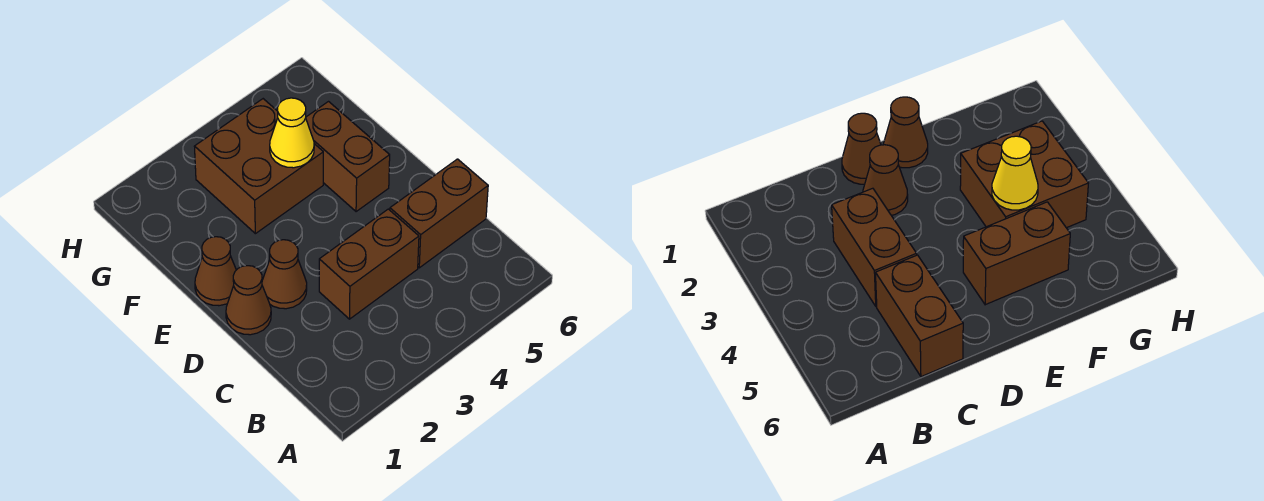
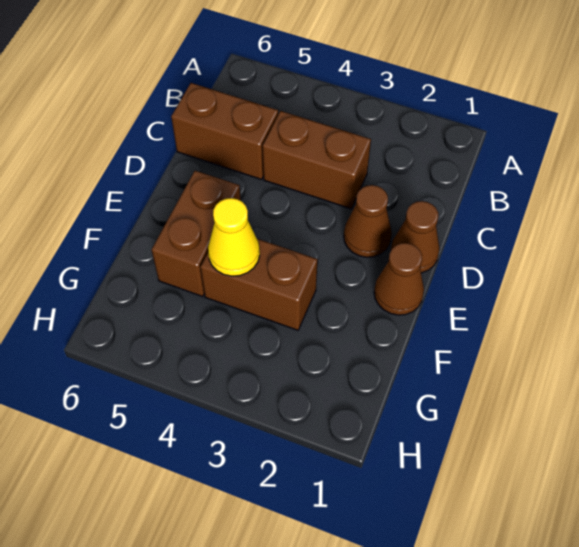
brown 2x2 brick [194,99,323,234] -> brown 1x2 brick [200,239,318,330]

